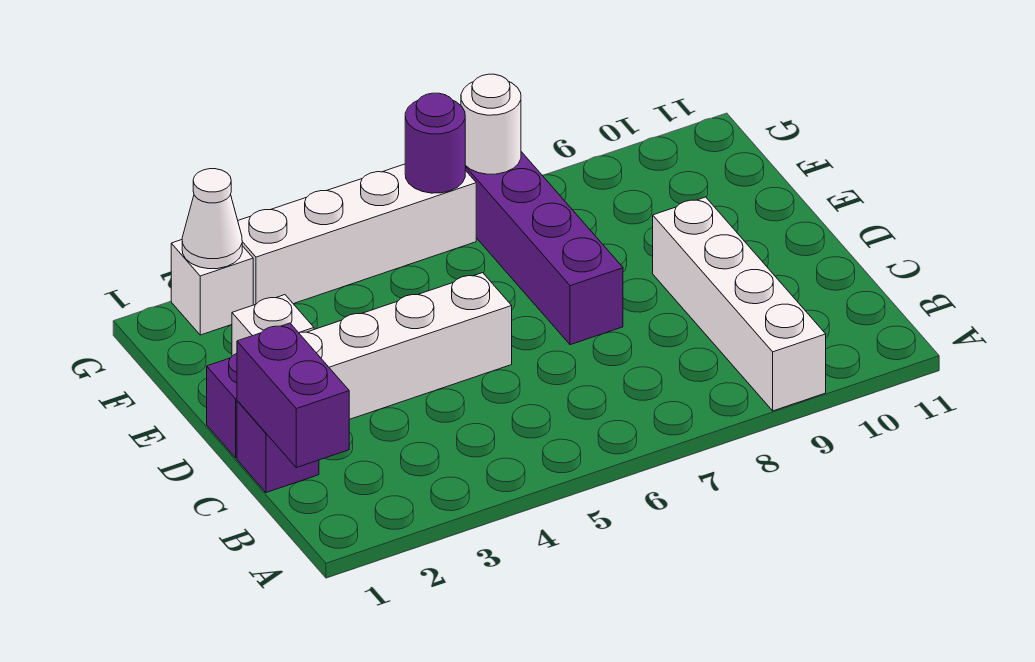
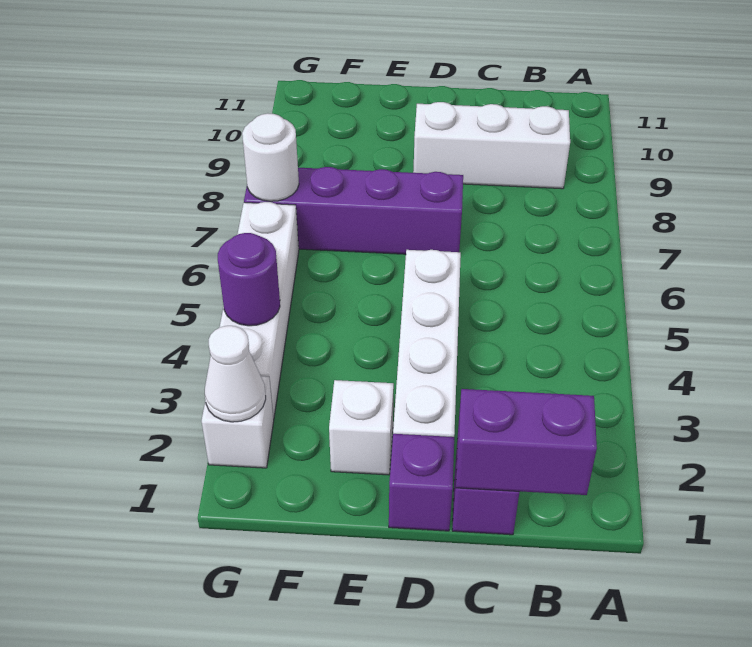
white 1x4 brick [653,197,826,411] -> white 1x3 brick [413,102,570,189]
purple 1x1 round brick [405,93,465,193] -> purple 1x1 round brick moved to [218,233,280,326]

